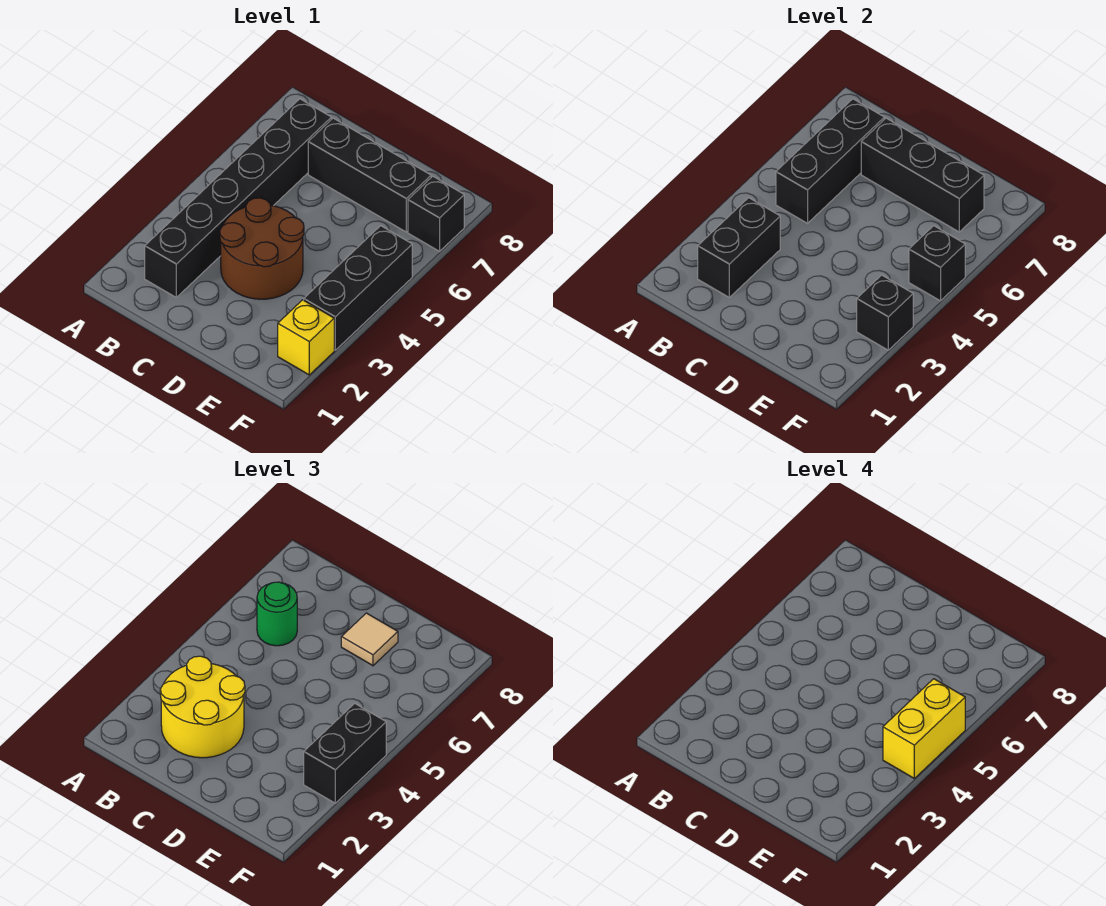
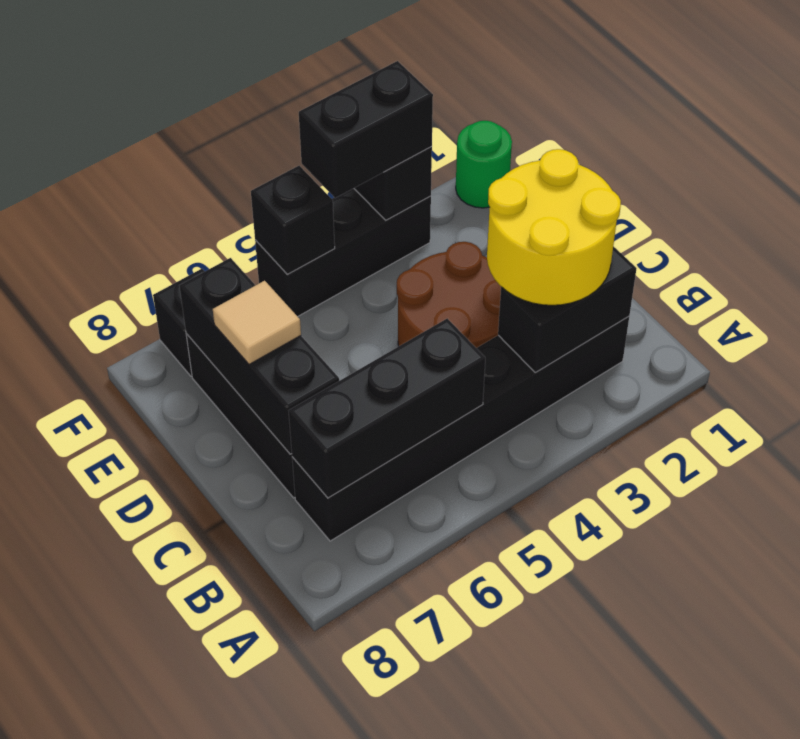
green 1x1 round brick [257,582,297,646] -> green 1x1 round brick moved to [456,121,512,208]
yellow 1x1 brick [278,300,334,375] -> none
yellow 1x2 brick [883,679,965,778] -> none

